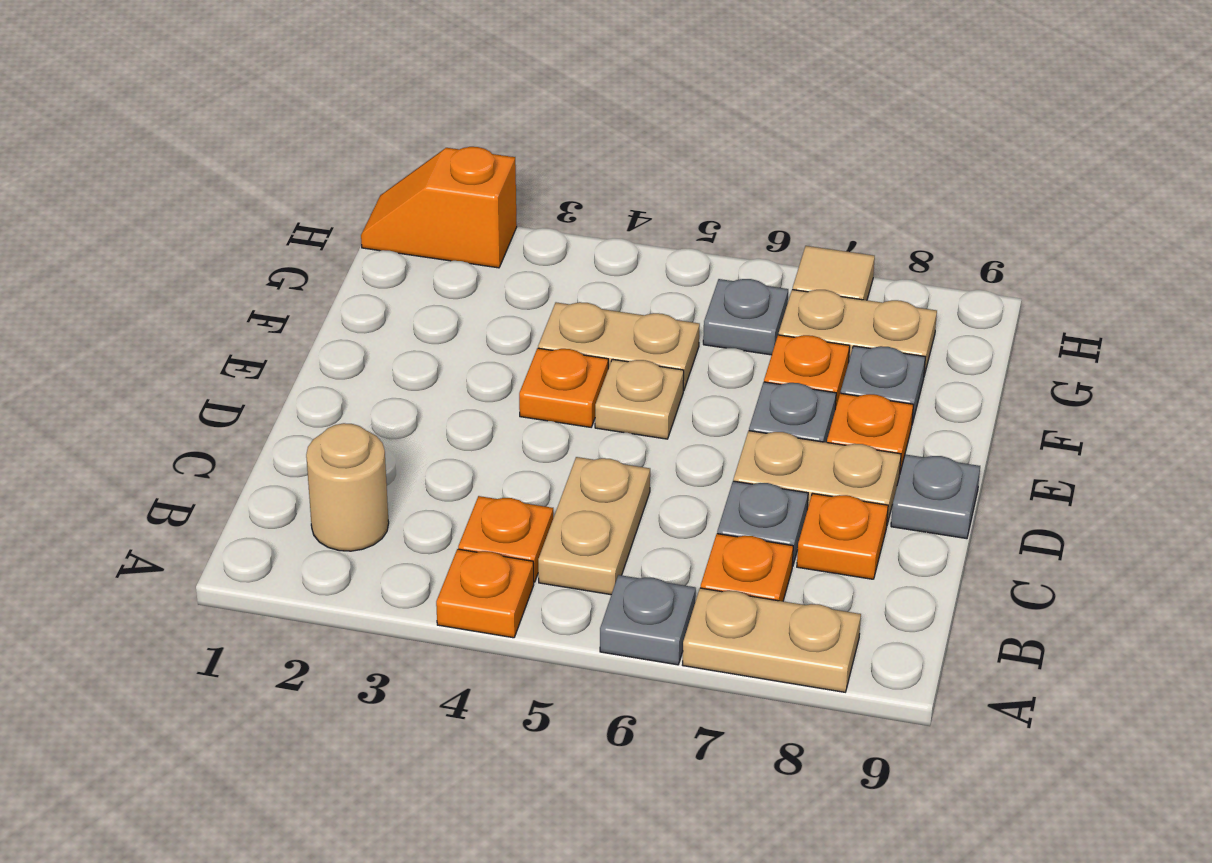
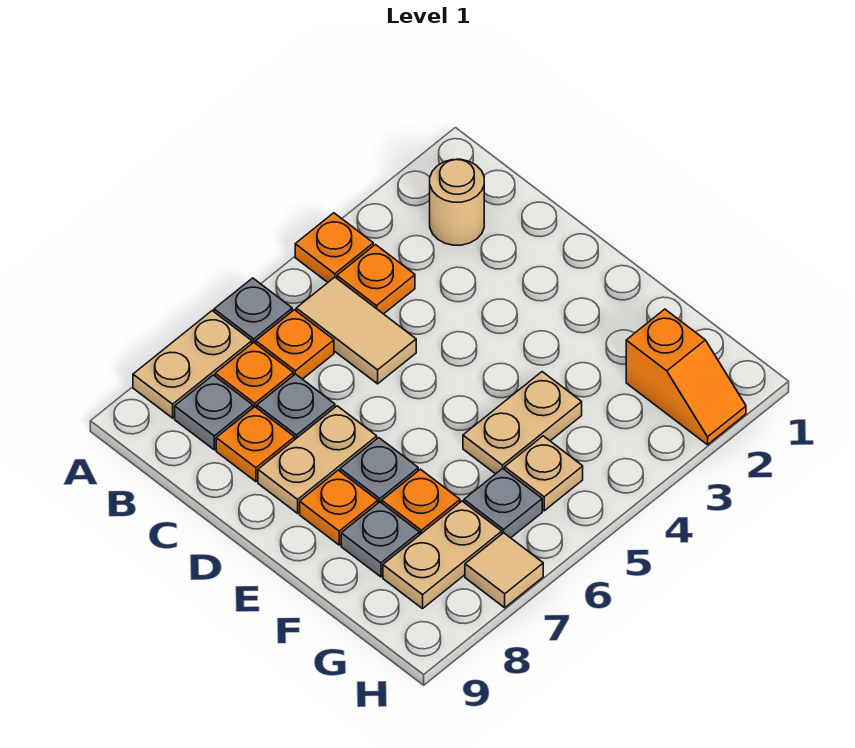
tan 1x2 plate [538,457,650,595] -> tan 1x2 tile [296,277,416,384]
grey 1x1 plate [891,454,980,539] -> grey 1x1 plate moved to [175,375,253,450]
orange 1x1 plate [519,348,608,427] -> orange 1x1 plate moved to [256,310,334,379]
tan 1x1 plate [595,359,684,439] -> tan 1x1 plate moved to [505,436,583,511]
orange 1x2 slope [361,147,517,268] -> orange 1x2 slope turned to [626,309,746,445]

